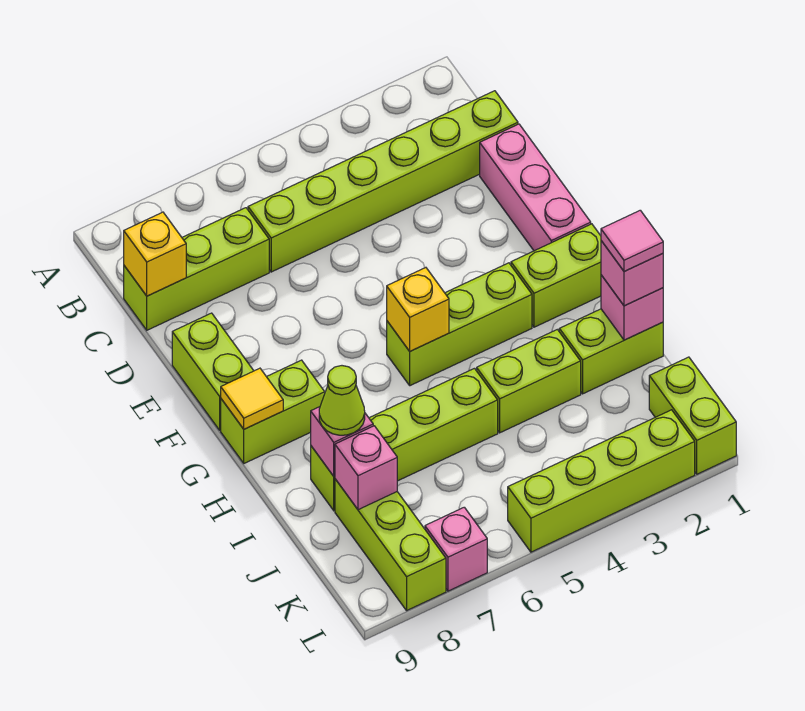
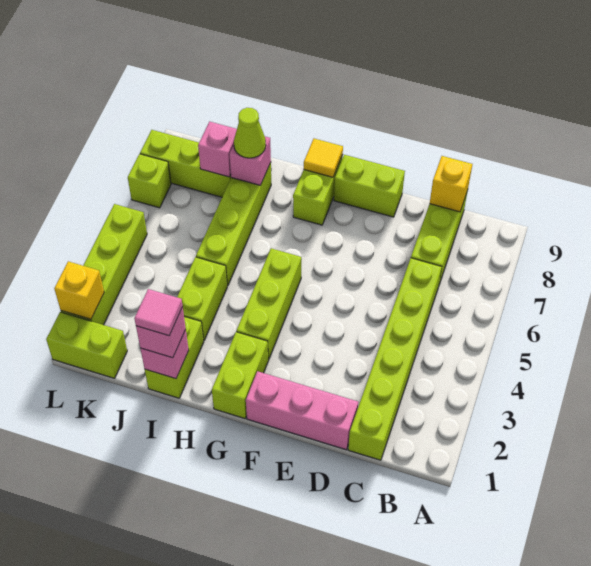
yellow 1x1 brick [387,268,449,351] -> yellow 1x1 brick moved to [54,261,104,319]
pink 1x1 brick [425,507,487,591] -> lime 1x1 brick [128,154,171,208]

